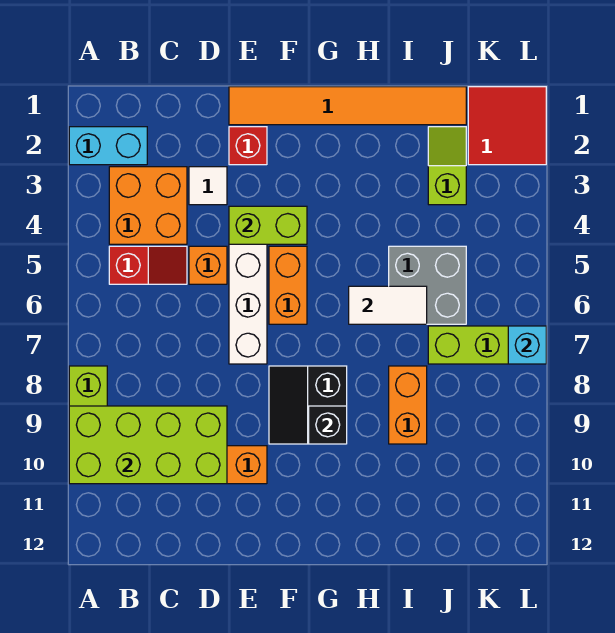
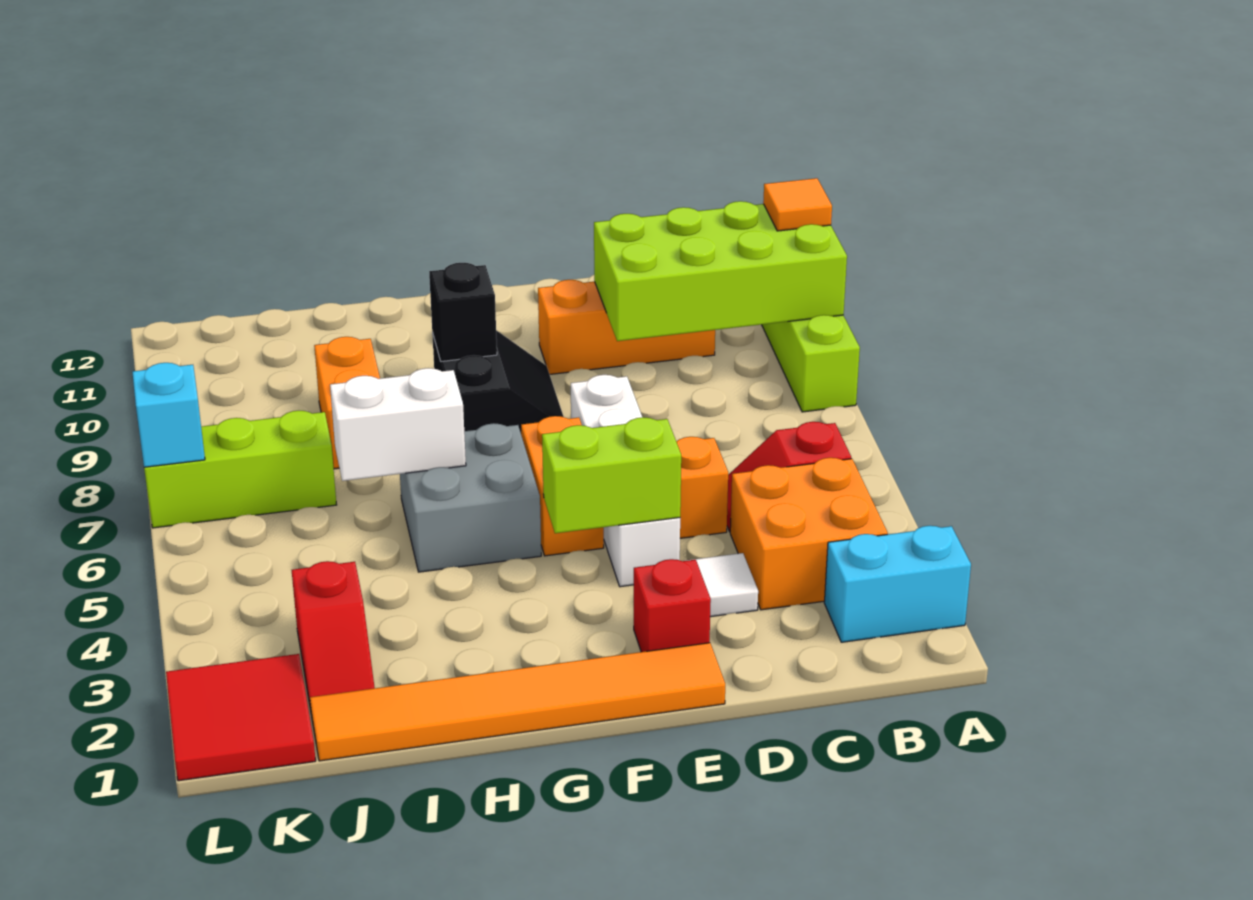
none -> orange 1x1 tile [763,178,832,231]
white 1x2 tile [349,286,427,324] -> white 1x2 brick [330,368,466,481]
grey 2x2 brick [389,246,466,324] -> grey 2x2 brick moved to [400,423,541,572]
lime 1x2 slope [428,127,466,205] -> red 1x2 slope [292,561,375,710]

